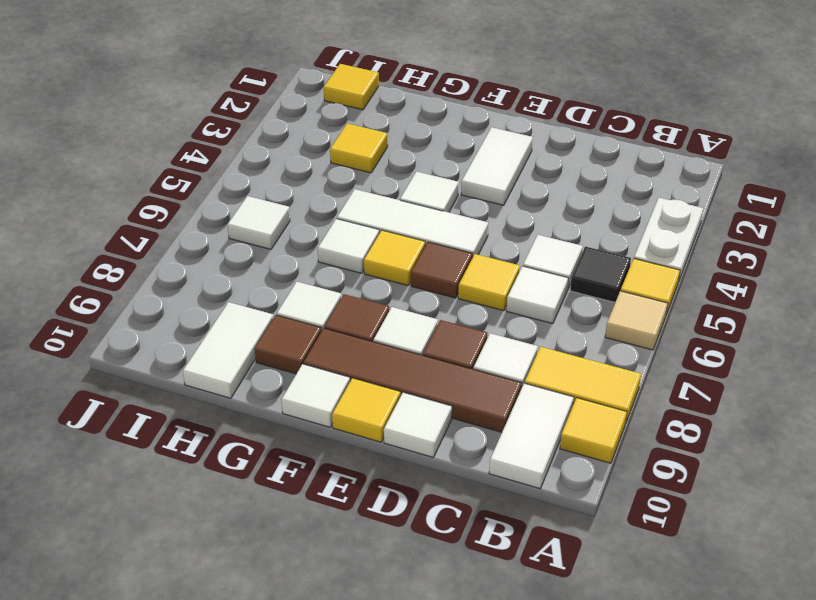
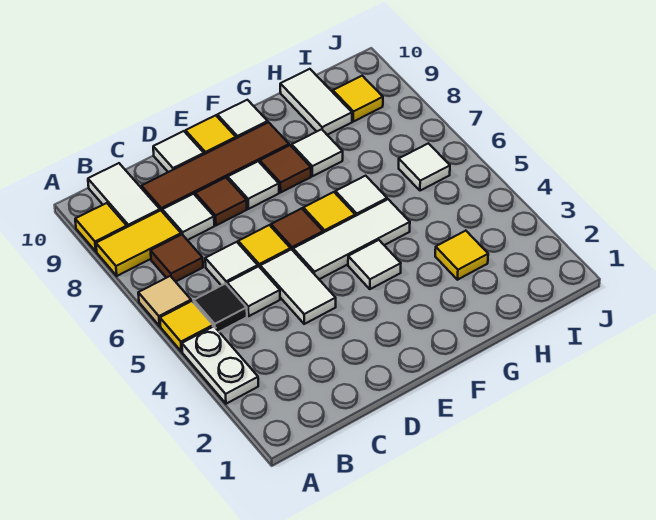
white 1x2 tile [461,127,533,205] -> white 1x2 tile moved to [260,249,336,324]
brown 1x1 tile [255,315,321,374] -> brown 1x1 tile moved to [151,235,203,282]
yellow 1x1 tile [324,64,379,110] -> yellow 1x1 tile moved to [333,76,383,122]

